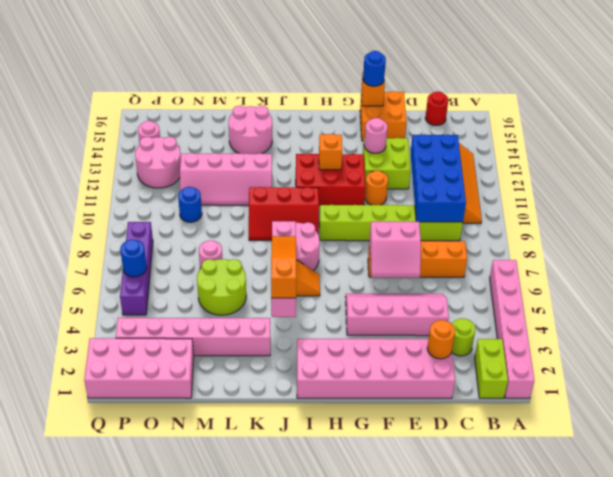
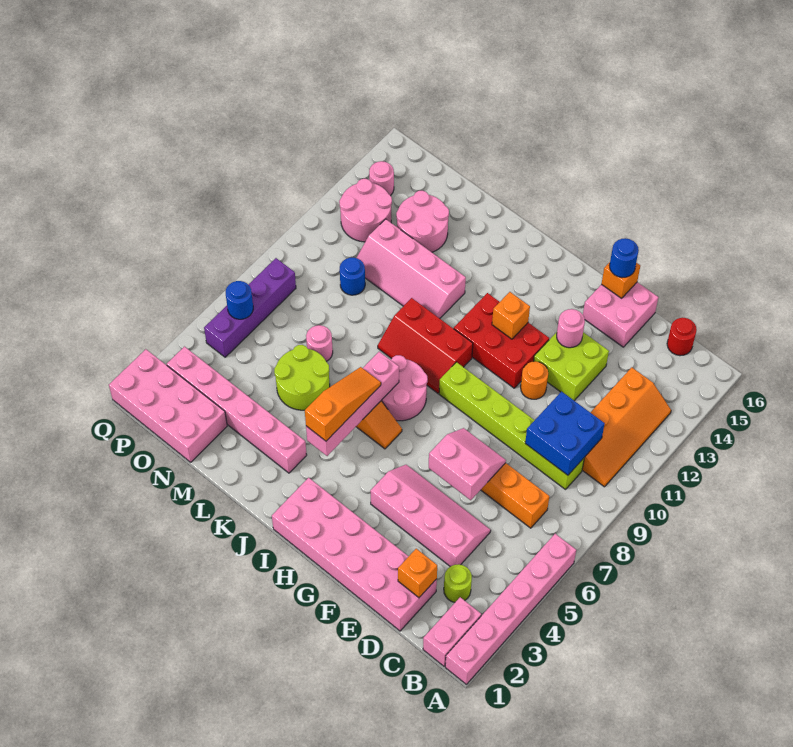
lime 1x2 brick [475,339,508,398] -> pink 1x2 brick [423,597,481,666]
blue 2x4 brick [410,134,466,222] -> blue 2x2 brick [525,392,605,475]
orange 1x1 round brick [427,320,455,359] -> orange 1x1 brick [398,549,437,598]
pink 2x2 slope [369,221,421,278] -> pink 2x2 slope turned to [429,428,506,500]
orange 2x2 brick [360,91,406,141] -> pink 2x2 brick [583,282,658,347]
pink 2x2 round brick [229,106,272,154] -> pink 2x2 round brick moved to [396,191,449,252]

